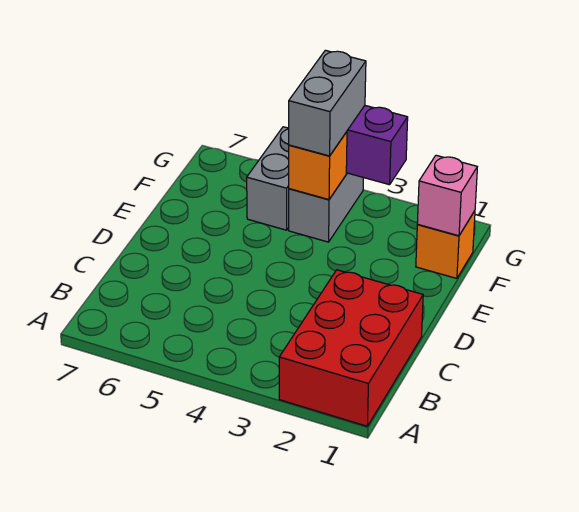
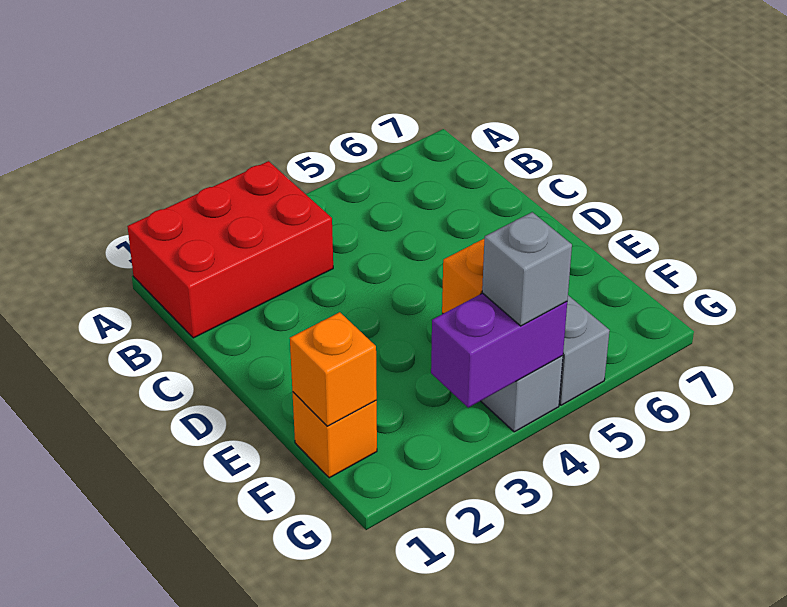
red 2x3 brick [279,270,423,426] -> red 2x3 brick turned to [127,161,333,338]
pink 1x1 brick [417,155,477,236] -> orange 1x1 brick [290,312,377,426]
grey 1x2 brick [289,50,366,156] -> grey 1x1 brick [482,212,572,326]

